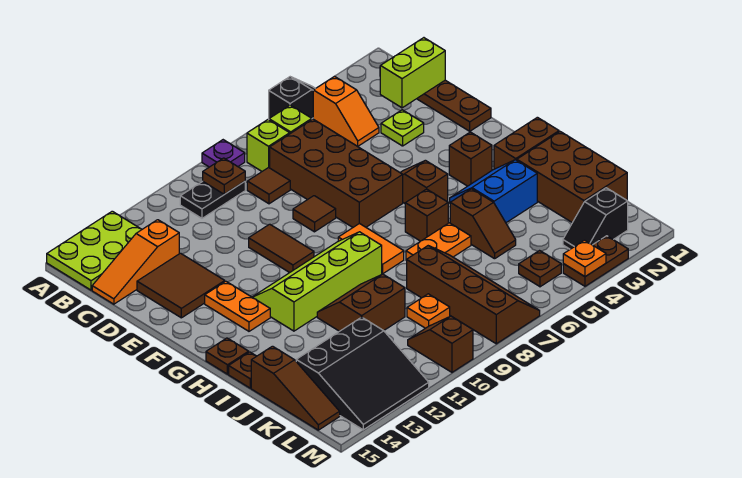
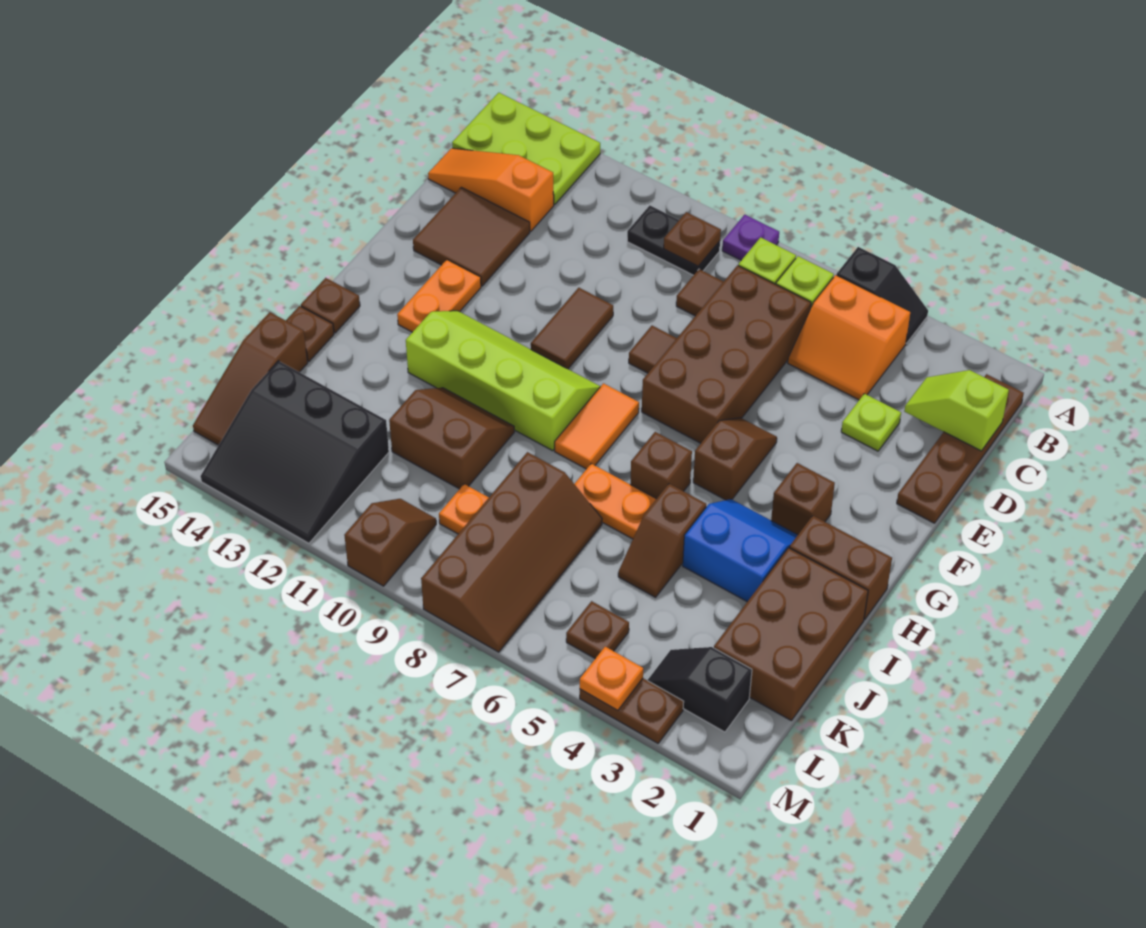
orange 1x2 slope [313,76,379,146] -> orange 2x2 slope [788,275,910,400]
lime 1x2 brick [380,38,445,108] -> lime 1x2 slope [904,370,1009,451]

